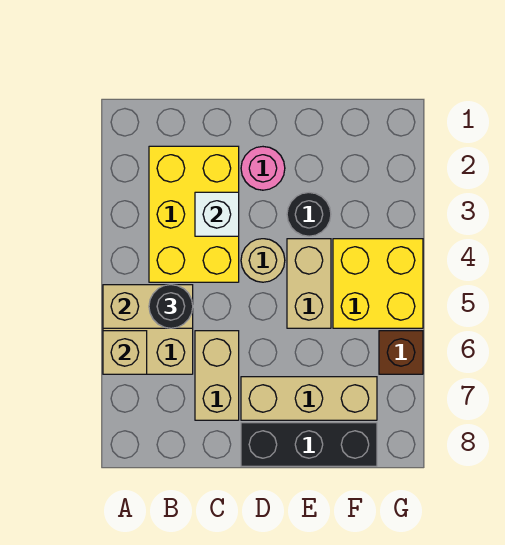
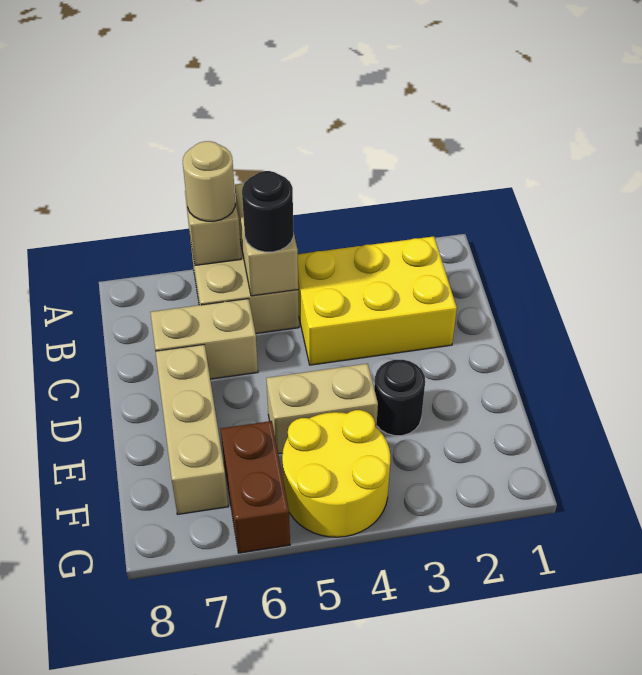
white 1x1 brick [195,192,239,236] -> none
pink 1x1 round brick [241,147,285,190] -> none
tan 1x1 round brick [241,239,285,282] -> tan 1x1 round brick moved to [183,141,235,221]
black 1x3 brick [241,423,377,466] -> none
yellow 2x2 brick [333,239,423,328] -> yellow 2x2 round brick [282,410,390,537]
brown 1x1 brick [379,331,423,374] -> brown 1x2 brick [221,421,290,553]

